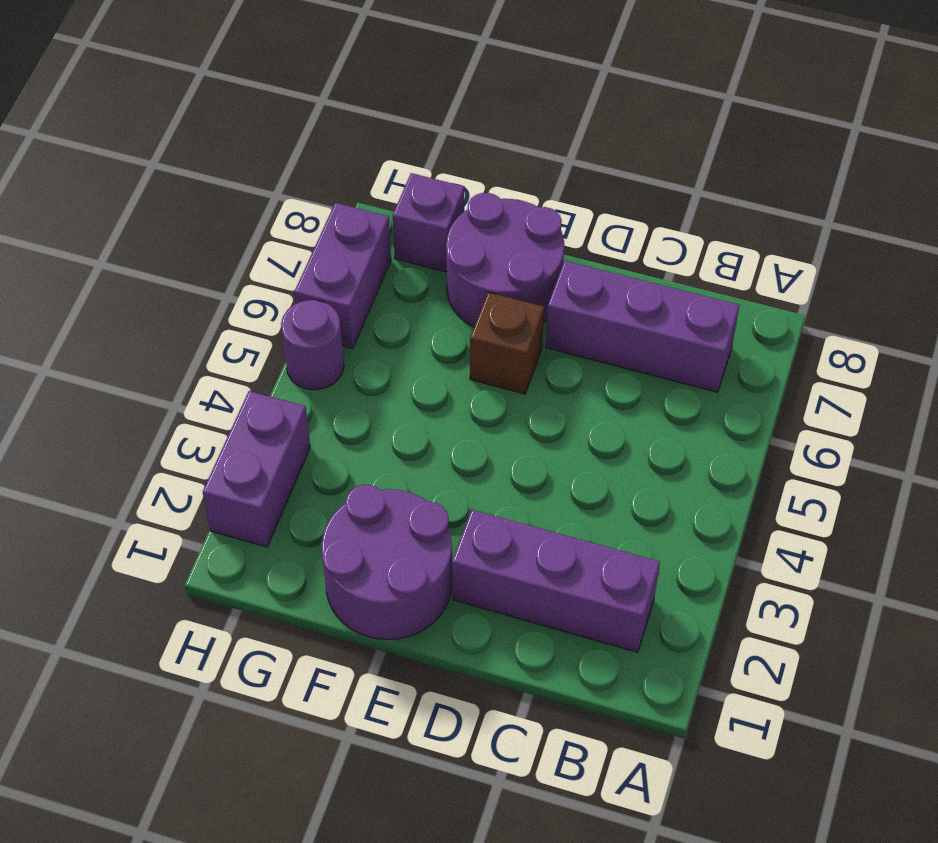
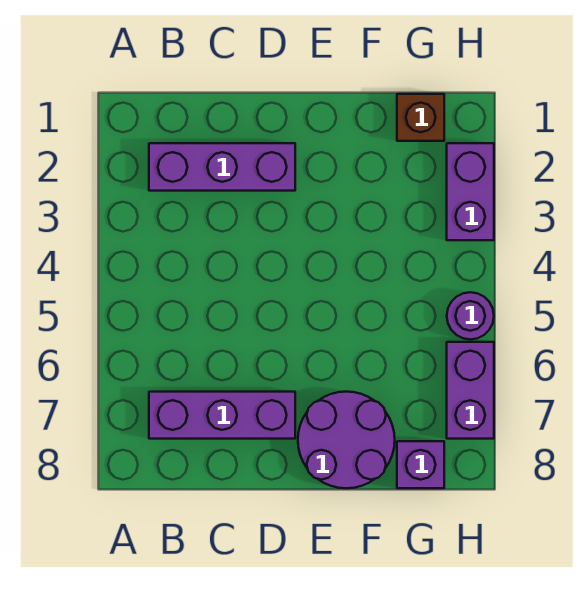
purple 2x2 round brick [322,485,452,640] -> none
brown 1x1 brick [470,292,544,394] -> brown 1x1 brick moved to [397,94,444,141]

